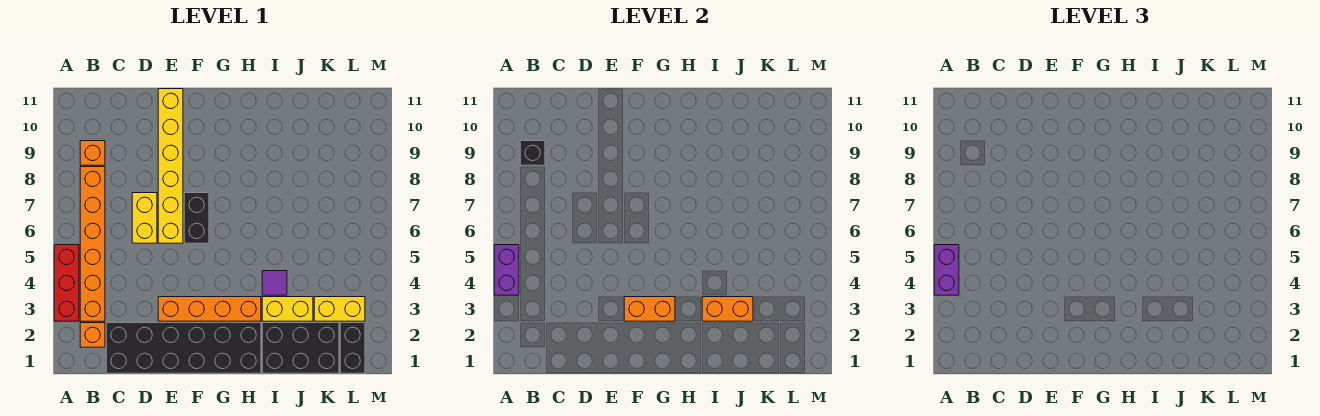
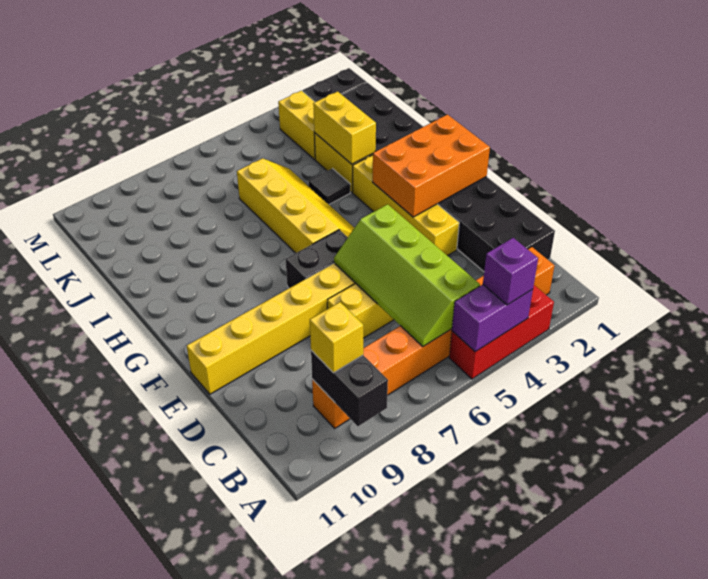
purple 1x2 brick [934,245,959,295] -> purple 1x1 brick [483,238,538,305]
none -> lime 2x4 slope [334,204,480,346]
black 1x1 brick [520,141,545,165] -> black 1x2 brick [311,350,388,426]
none -> yellow 1x1 brick [310,302,363,373]
orange 1x4 brick [158,297,261,321] -> yellow 1x4 brick [353,155,459,256]
orange 1x2 brick [624,297,675,321] -> orange 2x3 brick [373,115,490,217]
none -> yellow 2x4 slope [237,158,354,253]
orange 1x2 brick [702,297,753,321] -> yellow 1x2 brick [313,92,376,164]
purple 1x1 tile [262,271,287,295] -> black 1x1 tile [309,168,350,204]

